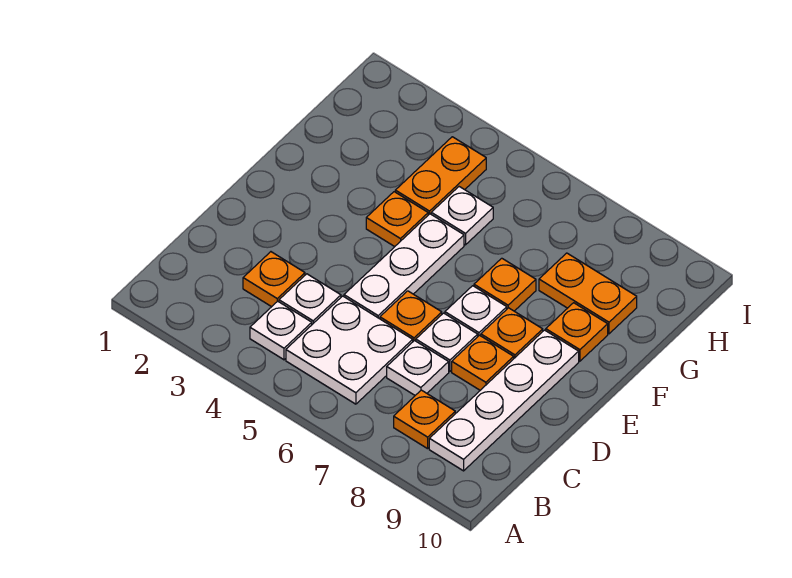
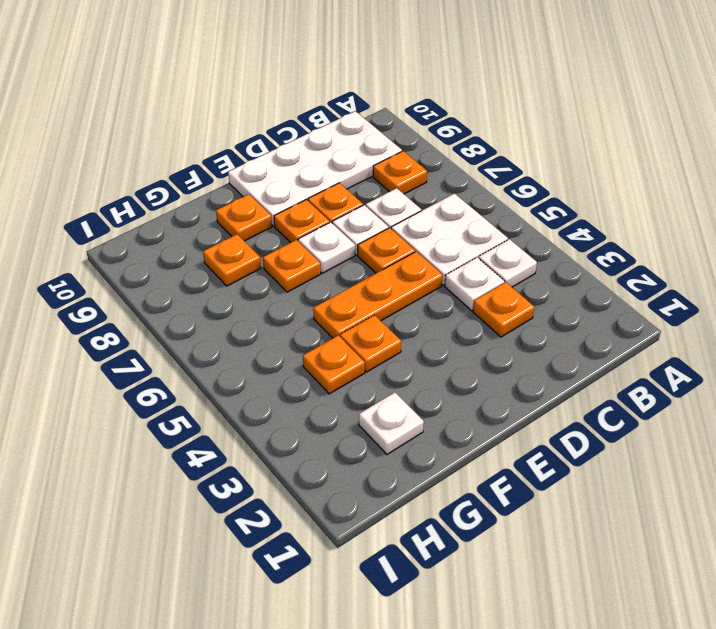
white 1x4 plate [429,330,579,471] -> white 2x4 plate [228,111,402,226]
white 1x3 plate [344,214,464,319] -> orange 1x3 plate [313,251,443,338]
orange 1x2 plate [395,137,486,215] -> orange 1x1 plate [303,335,365,394]
white 1x1 plate [431,187,493,245] -> white 1x1 plate moved to [359,392,424,454]
orange 1x2 plate [539,253,637,334] -> orange 1x1 plate [203,234,261,286]

